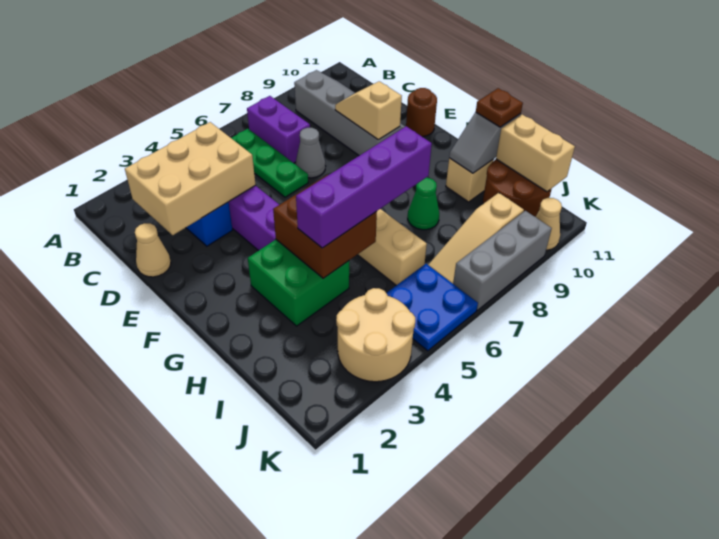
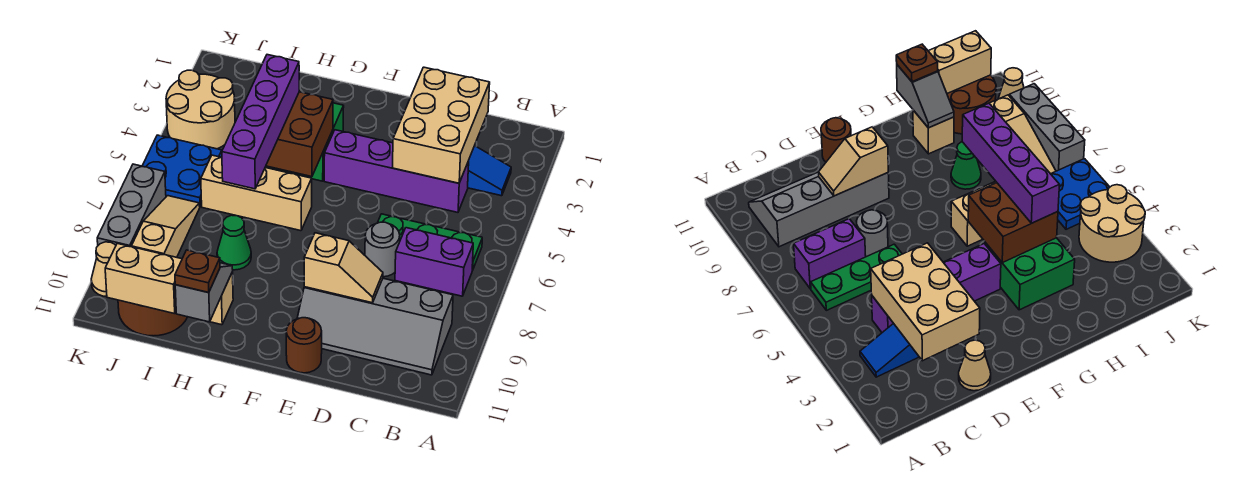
grey 1x1 cone [296,128,326,178] -> grey 1x1 round brick [365,222,400,277]

